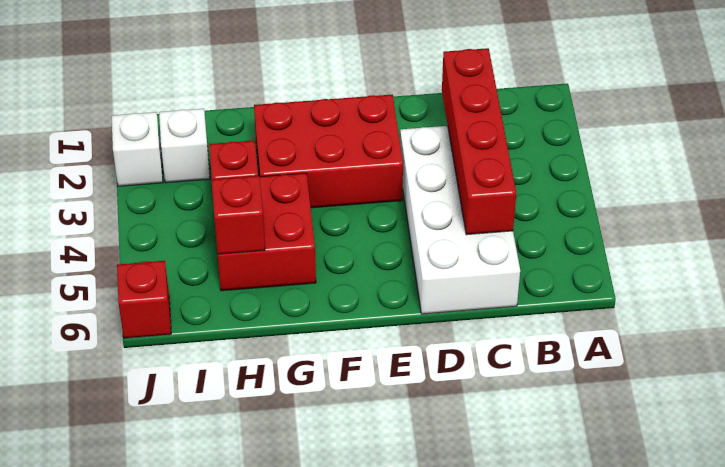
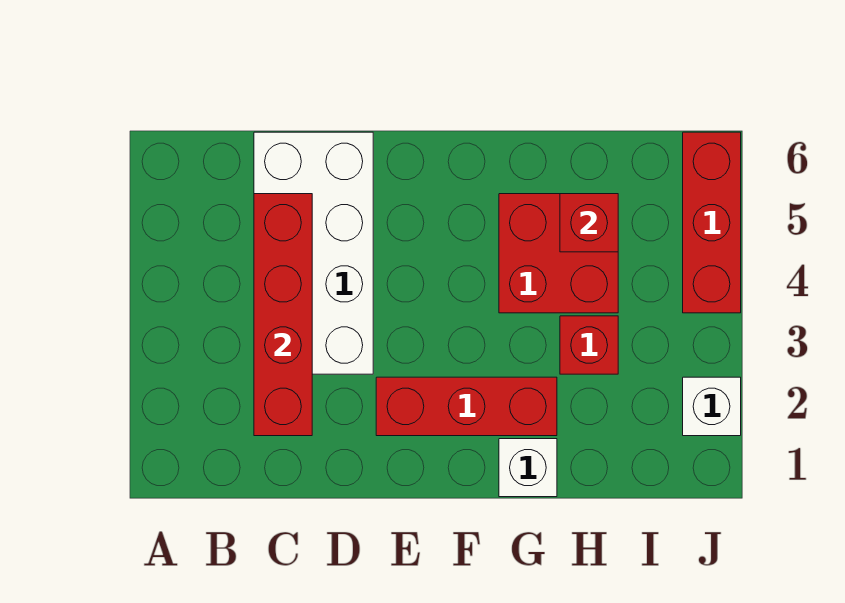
red 2x3 brick [254,95,403,208] -> red 1x3 brick [376,377,557,436]
white 1x1 brick [159,109,210,183] -> white 1x1 brick moved to [499,439,557,497]
red 1x1 brick [117,261,171,338] -> red 1x3 brick [683,132,741,313]

